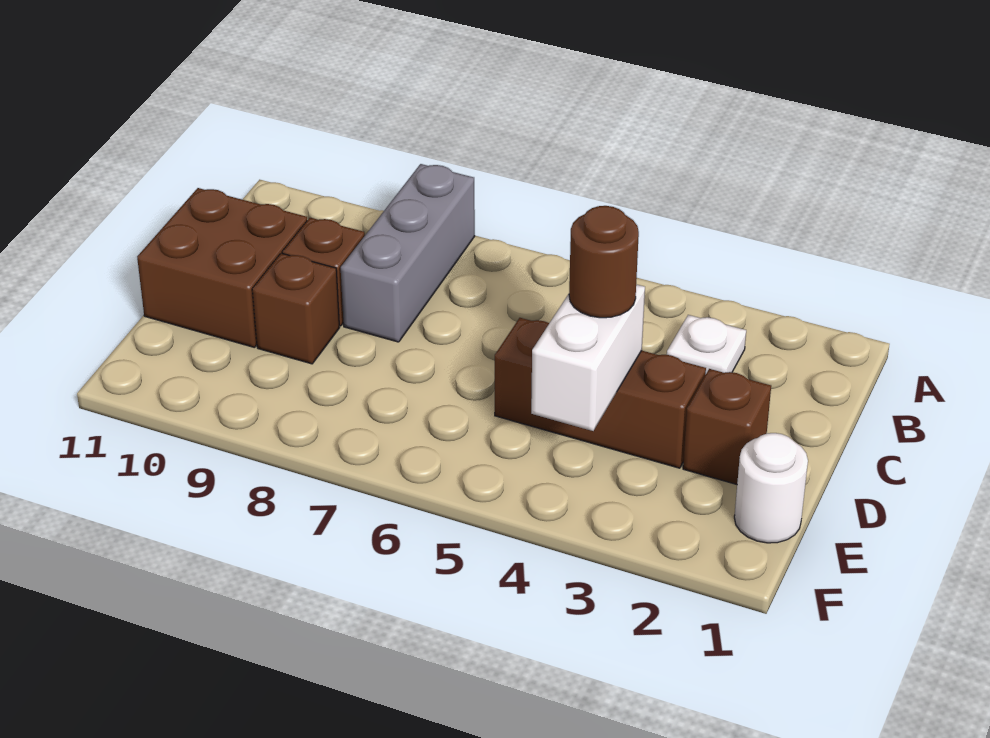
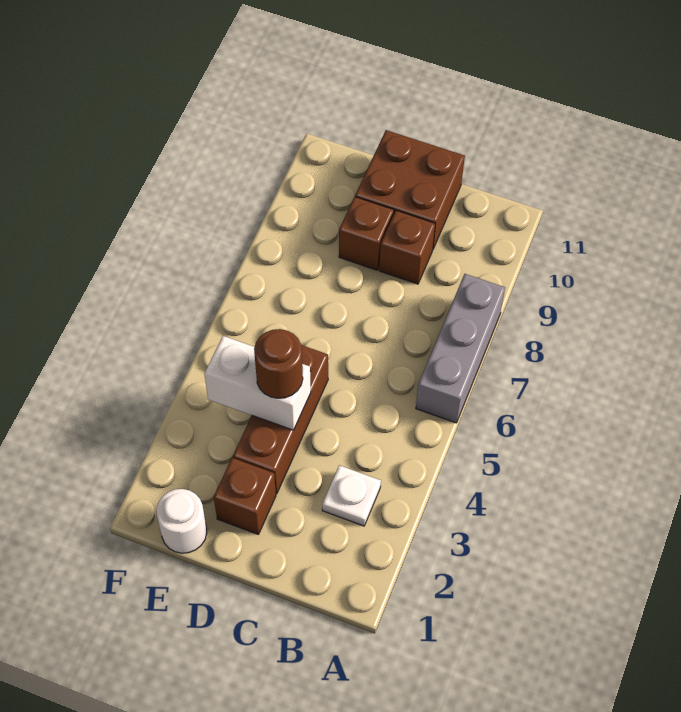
grey 1x3 brick [341,164,475,342] -> grey 1x3 brick turned to [416,274,505,423]

